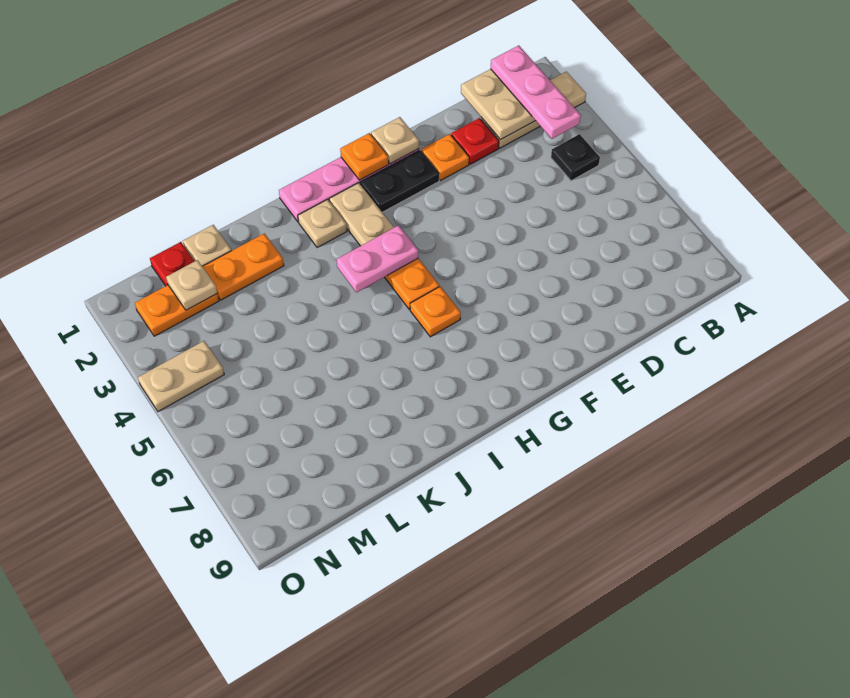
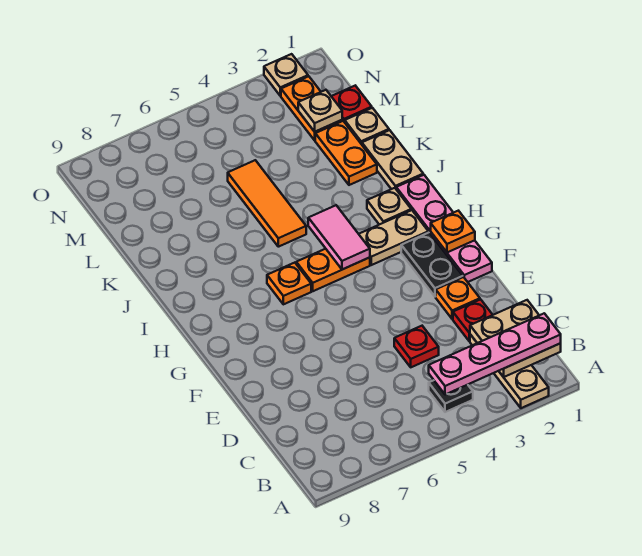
pink 1x3 plate [491,45,581,139] -> pink 1x4 plate [429,313,561,395]
none -> red 1x1 plate [394,326,439,367]
tan 1x1 plate [371,117,419,164] -> tan 1x1 plate moved to [264,54,308,96]
pink 1x2 plate [337,225,418,292] -> pink 1x2 tile [308,205,370,270]
none -> orange 1x3 tile [228,160,306,247]
tan 1x2 plate [138,341,224,412] -> tan 1x2 plate moved to [362,130,423,189]

